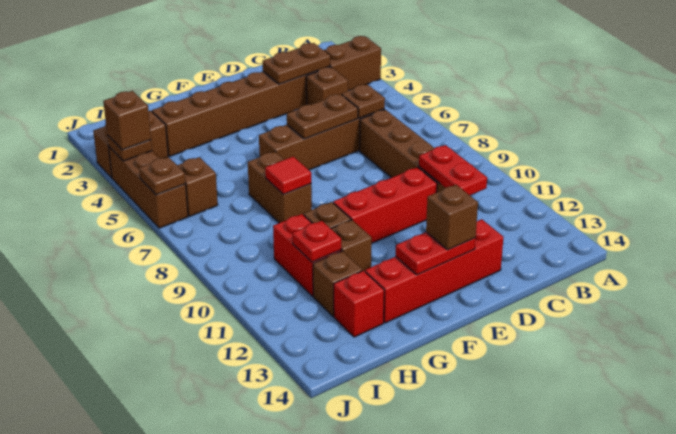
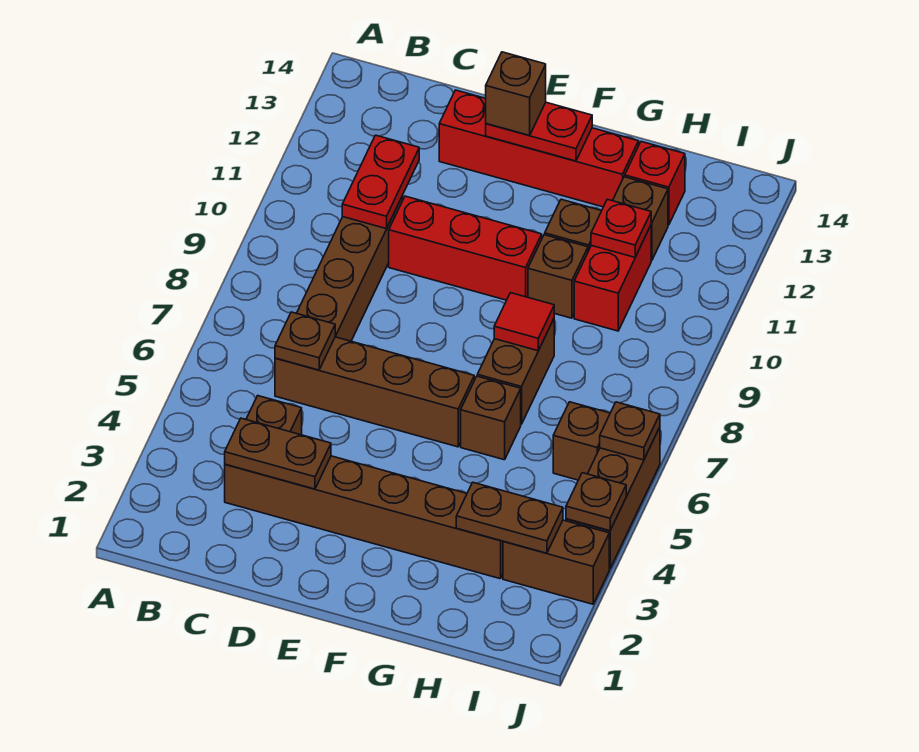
brown 1x8 brick [152,36,381,156] -> brown 1x6 brick [225,456,503,579]
brown 1x2 plate [287,94,358,139] -> brown 1x2 plate moved to [456,483,563,553]
brown 1x1 brick [103,91,151,150] -> brown 1x1 brick moved to [461,376,521,460]

